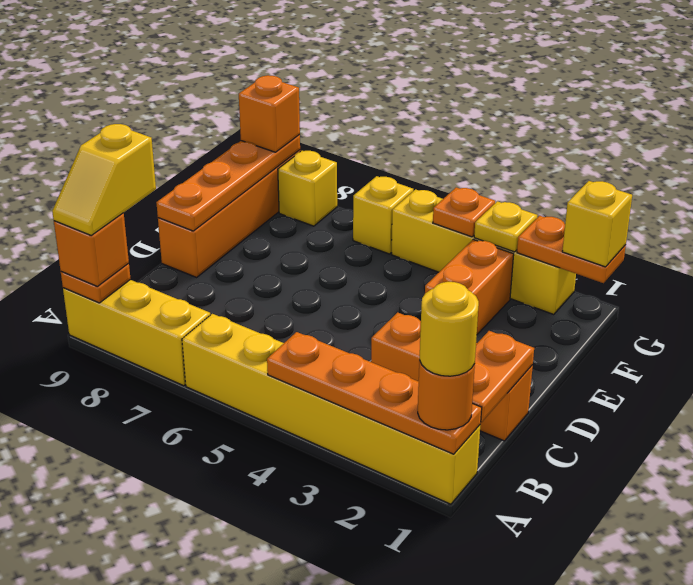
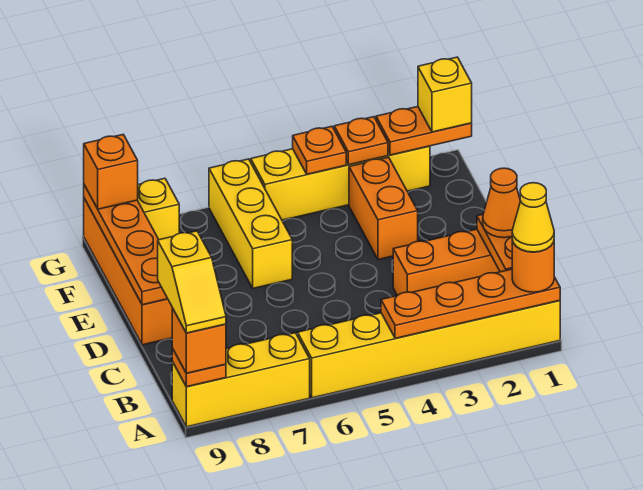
yellow 1x1 round brick [420,282,479,376] -> yellow 1x1 cone [512,183,554,252]
none -> orange 1x1 cone [483,168,520,238]
yellow 1x1 plate [474,201,538,252] -> orange 1x1 plate [334,117,388,165]
yellow 1x1 brick [353,176,413,254] -> yellow 1x3 brick [209,159,292,288]

